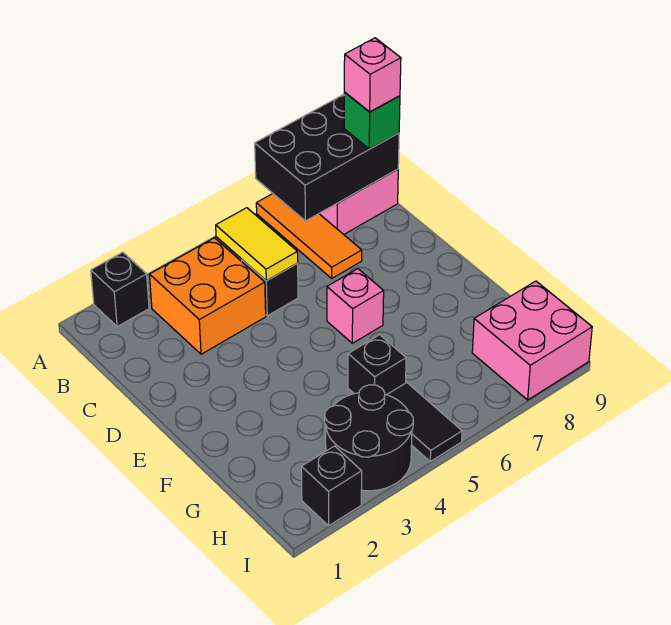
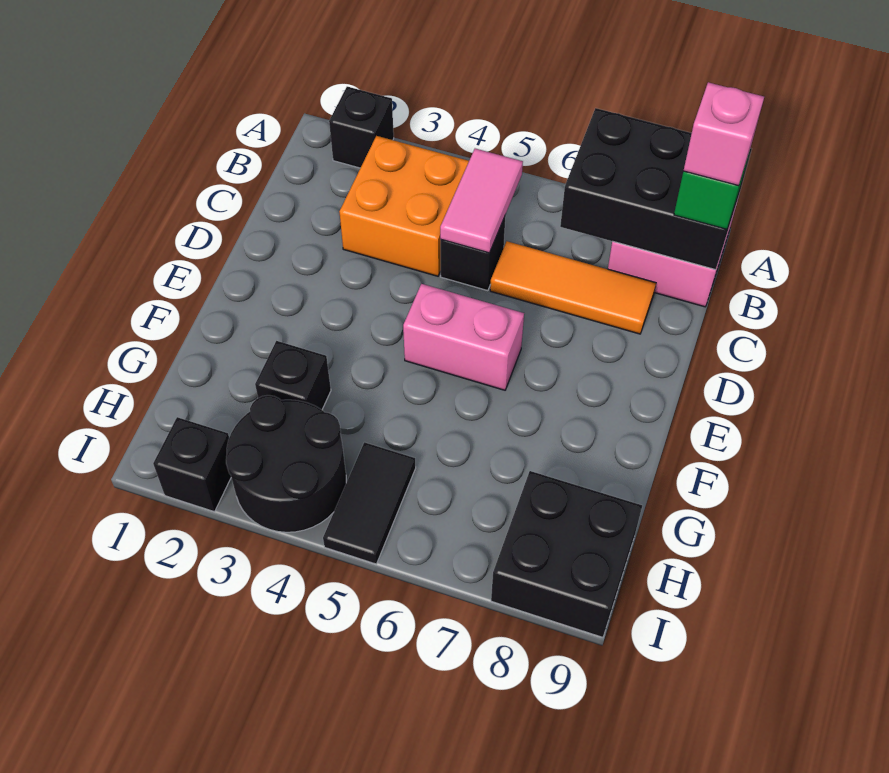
orange 1x3 tile [256,194,362,278] -> orange 1x3 tile turned to [490,241,656,334]
yellow 1x2 tile [216,208,298,281] -> pink 1x2 tile [440,149,523,253]
pink 1x1 brick [327,269,384,343] -> pink 1x2 brick [403,284,524,390]
black 1x1 brick [348,335,406,395] -> black 1x1 brick moved to [255,341,331,410]
pink 2x2 brick [472,281,592,400] -> black 2x2 brick [491,471,642,637]

